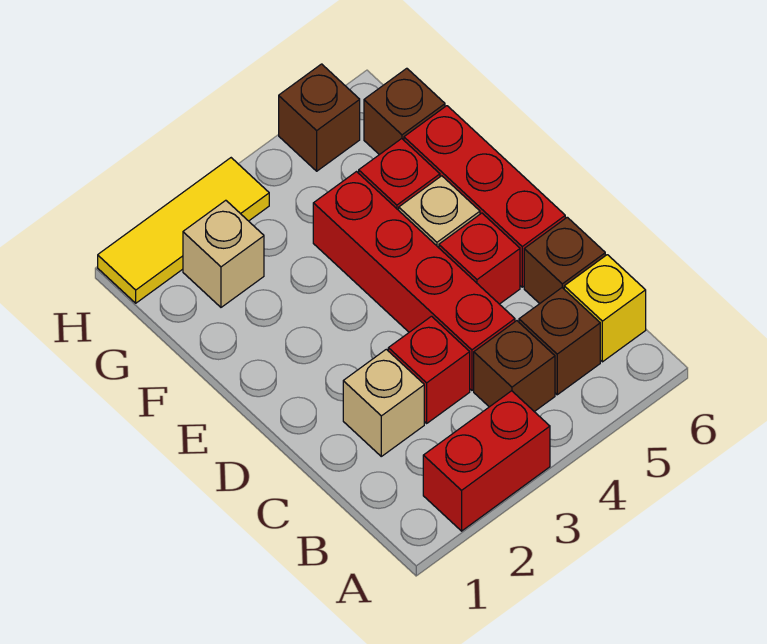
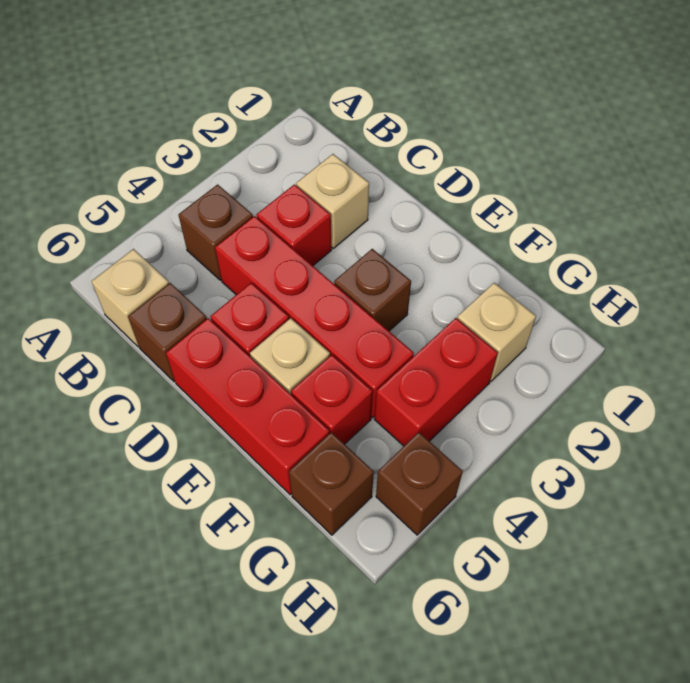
red 1x2 brick [423,391,550,531] -> red 1x2 brick moved to [375,318,498,446]
brown 1x1 brick [519,288,600,395] -> brown 1x1 brick moved to [334,249,411,331]
yellow 1x1 brick [564,255,646,362] -> tan 1x1 brick [92,249,169,347]
yellow 1x3 tile [98,158,269,303] -> none

